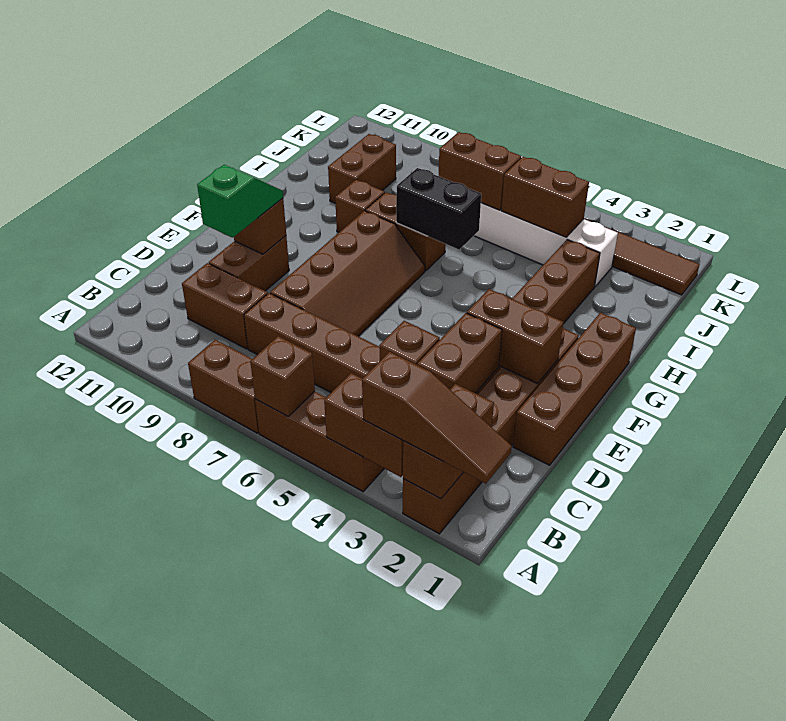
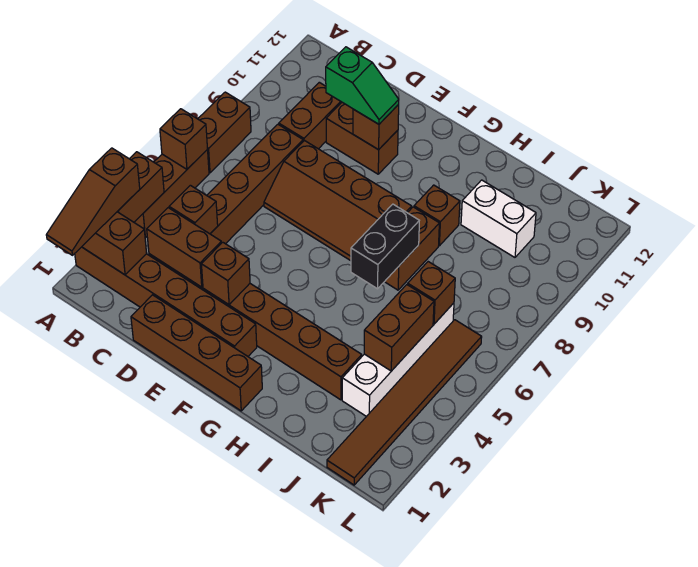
brown 1x2 brick [467,289,564,384] -> brown 1x1 brick [201,242,250,305]
brown 1x2 brick [328,134,396,203] -> white 1x2 brick [461,180,536,257]
brown 1x2 brick [439,132,521,210] -> brown 1x1 brick [408,262,455,324]

